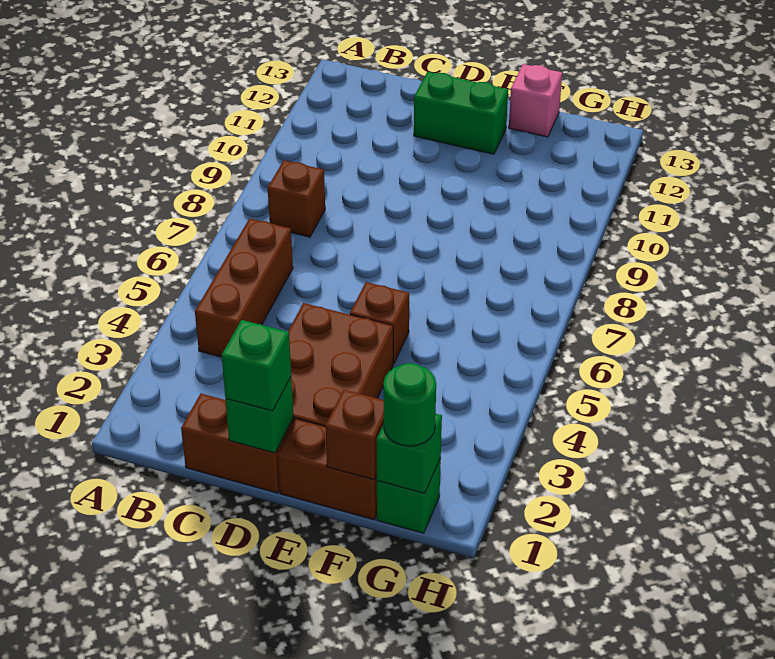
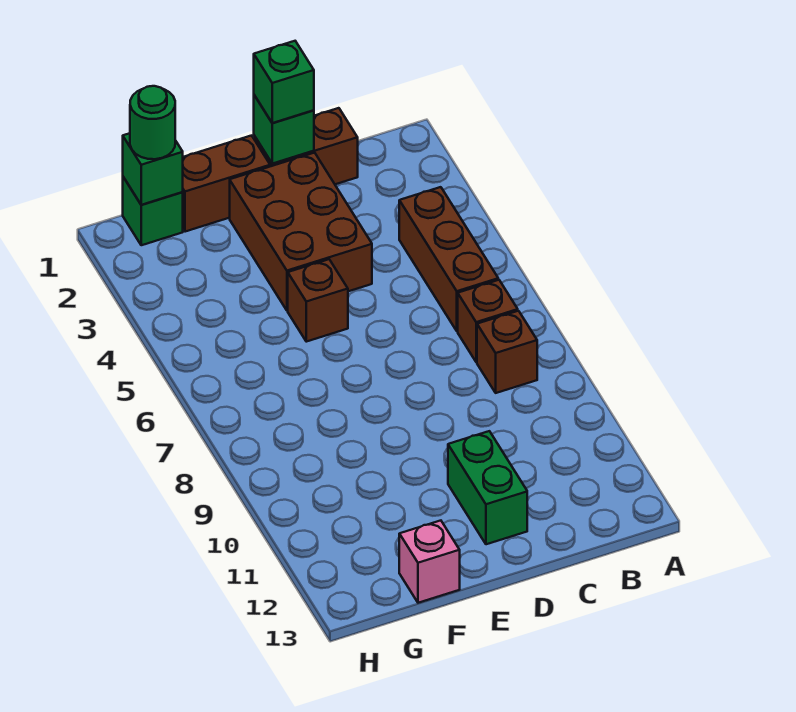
green 1x2 brick [414,72,508,154] -> green 1x2 brick turned to [448,431,527,544]
brown 1x1 brick [326,390,384,480] -> brown 1x1 brick moved to [458,280,518,362]

